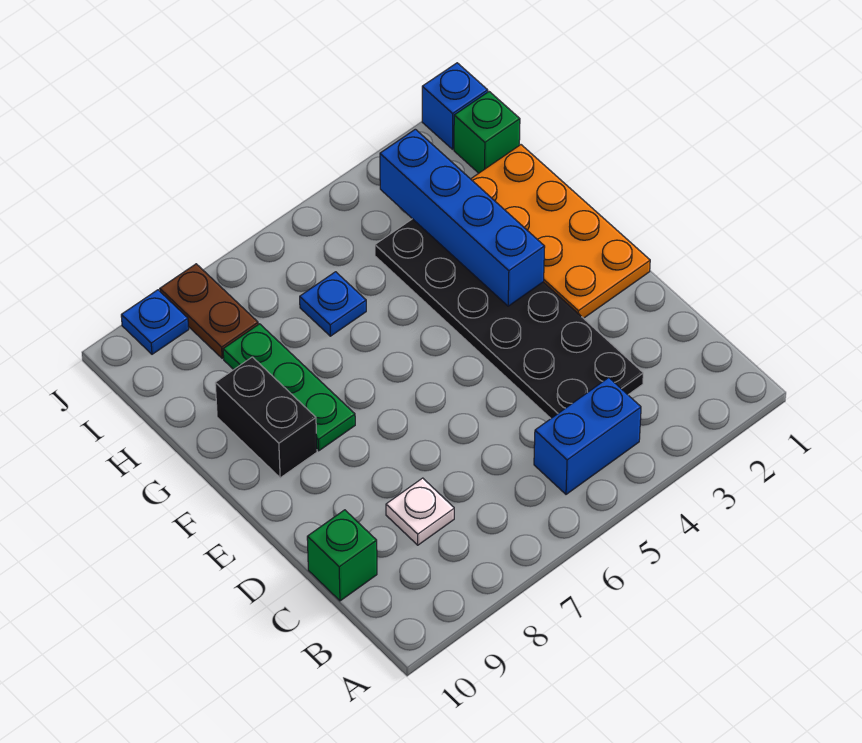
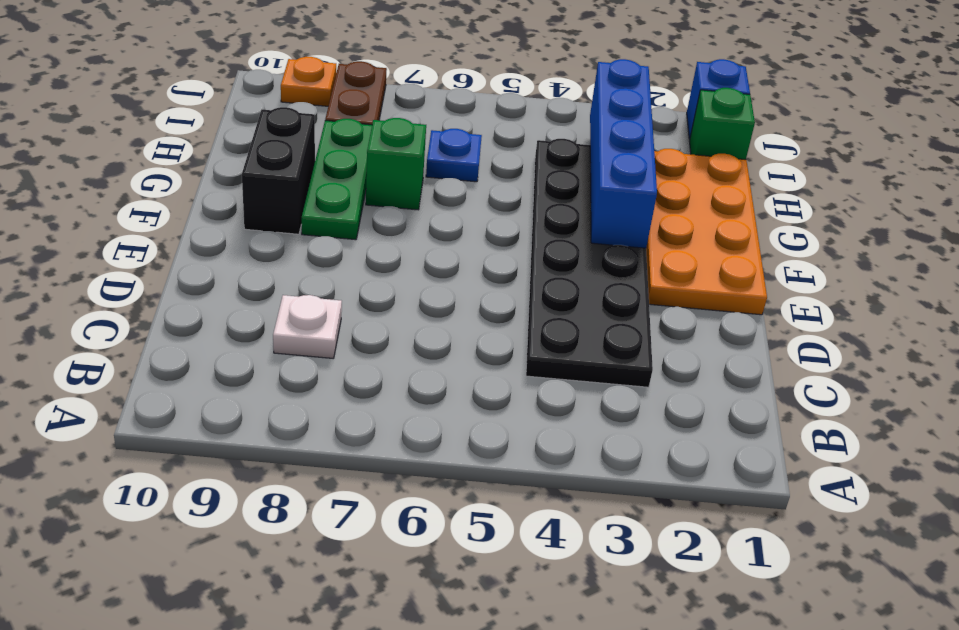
blue 1x2 brick [534,378,641,494] -> none
green 1x1 brick [307,510,377,601] -> green 1x1 brick moved to [366,118,426,210]
blue 1x1 plate [121,290,189,354] -> orange 1x1 plate [281,57,336,106]

